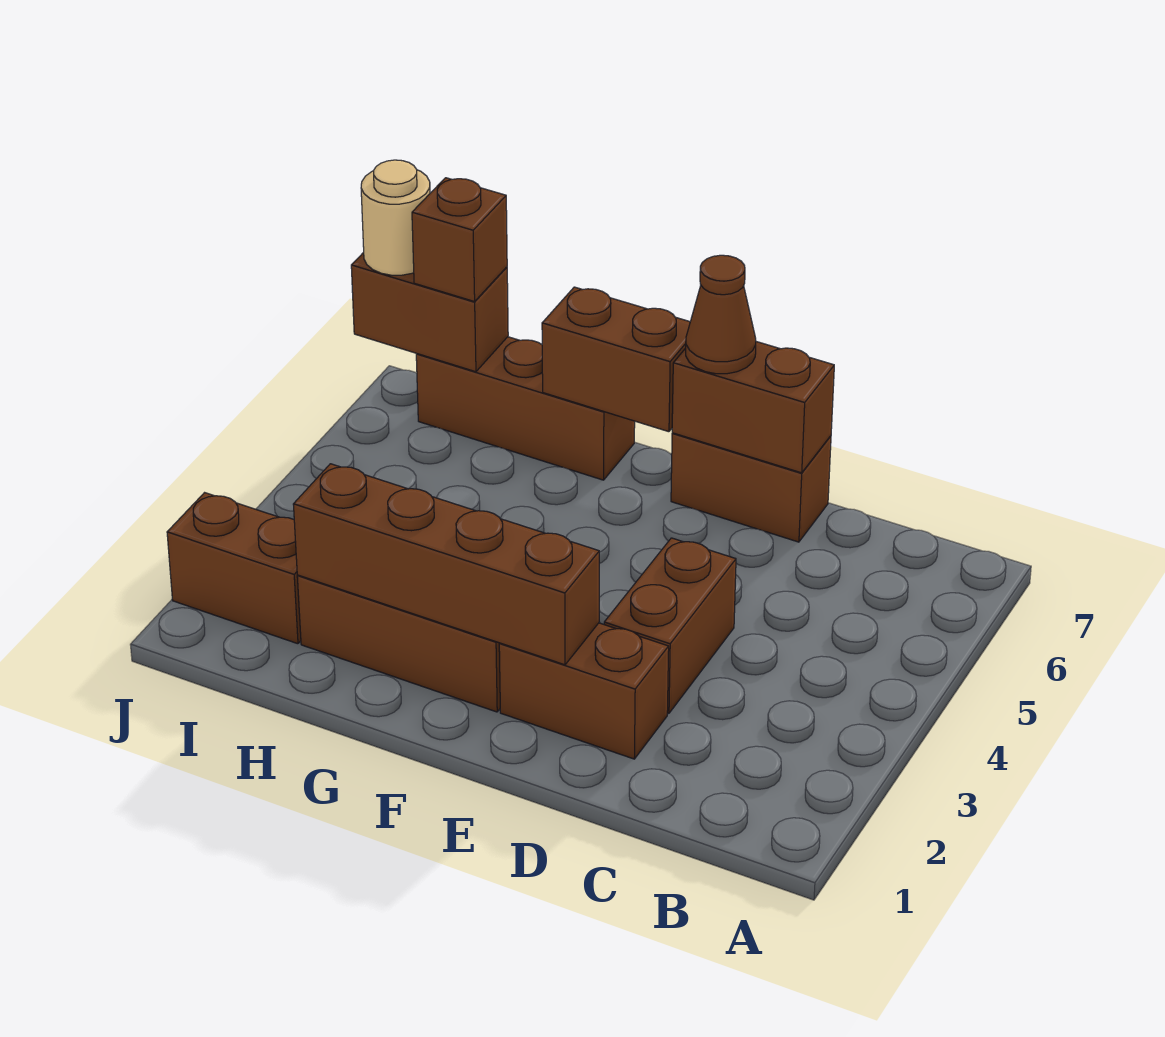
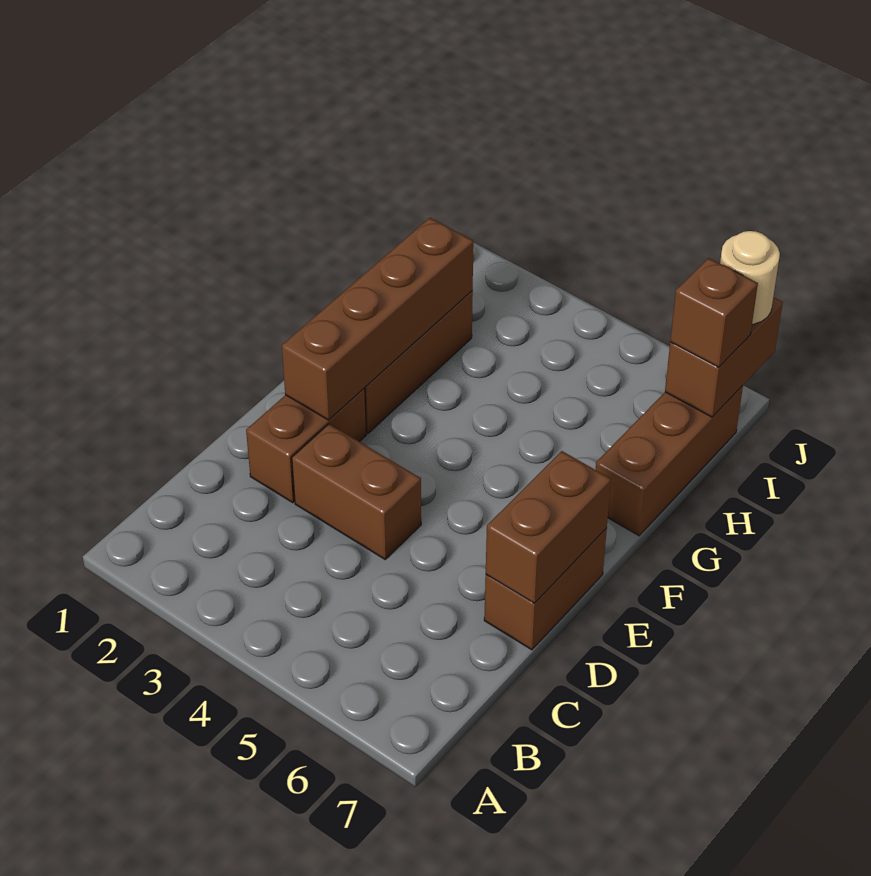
brown 1x1 cone [686,255,756,374] -> none
brown 1x2 brick [542,287,690,432] -> none
brown 1x2 brick [167,493,301,644] -> none

